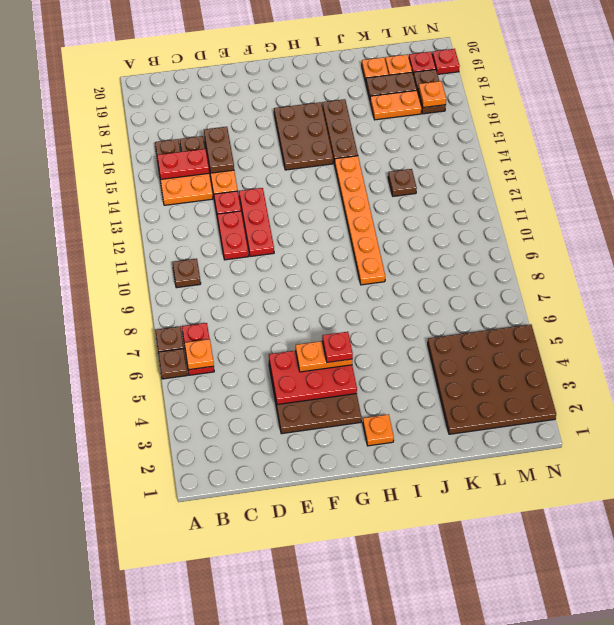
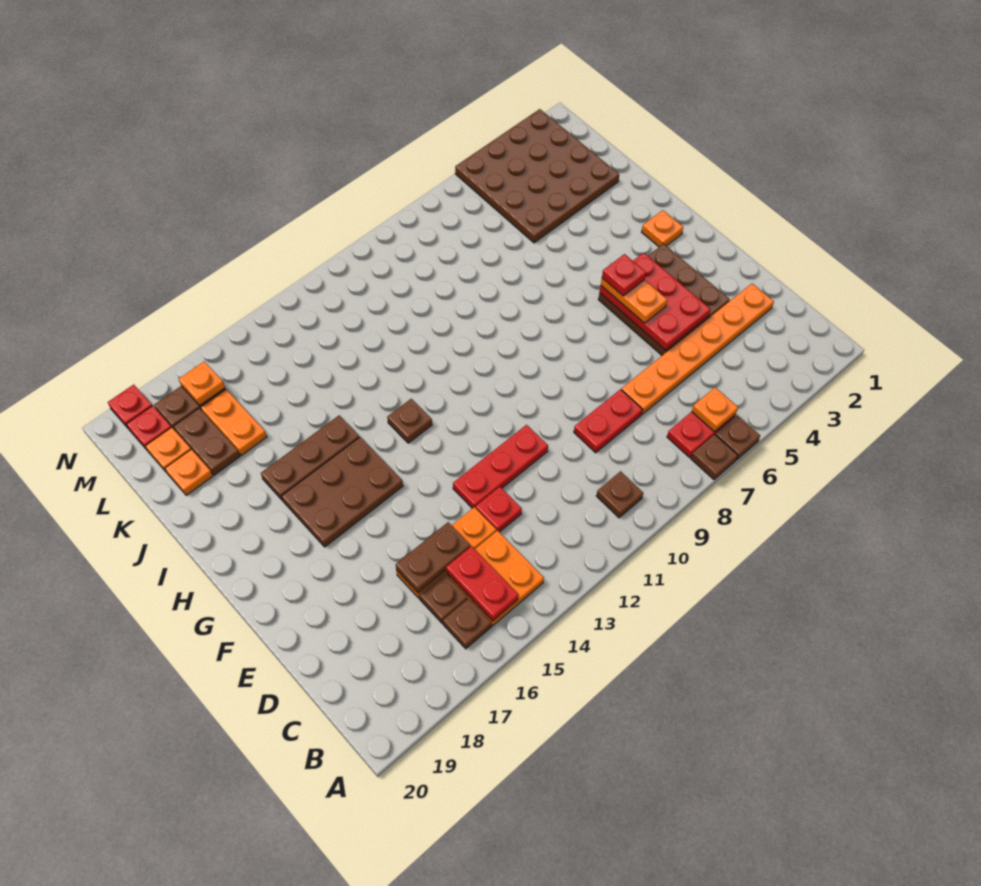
red 1x2 plate [217,211,249,260] -> red 1x2 plate moved to [574,389,643,453]
orange 1x6 plate [335,156,385,285] -> orange 1x6 plate moved to [621,284,774,414]
brown 1x1 plate [388,169,417,196] -> brown 1x1 plate moved to [387,399,432,443]

